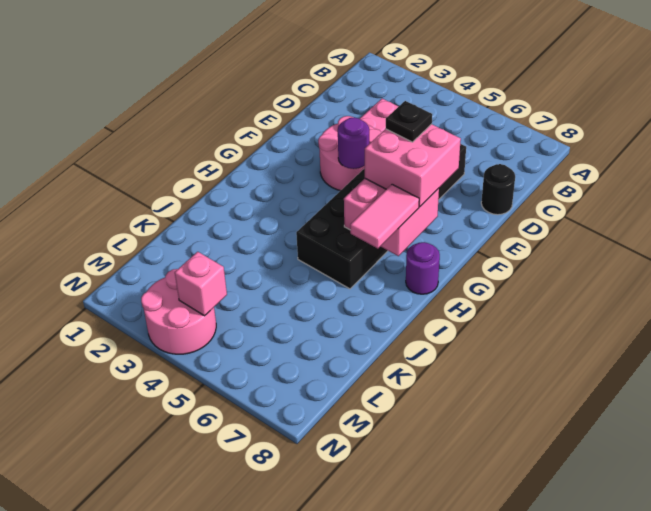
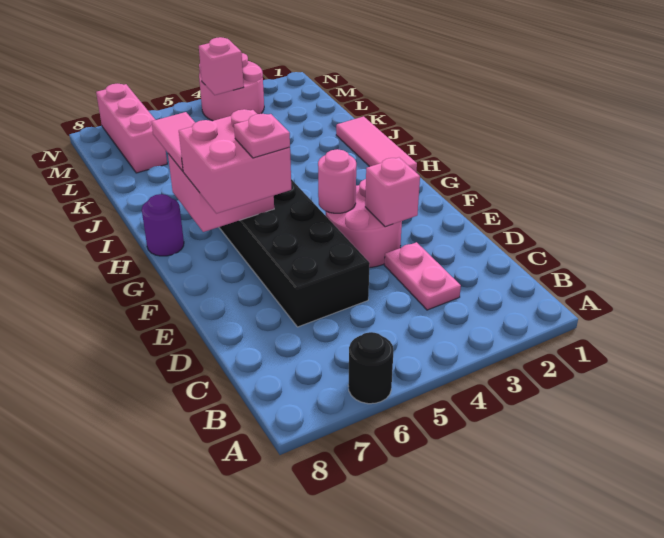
black 1x1 round brick [481,164,515,215] -> black 1x1 round brick moved to [348,332,393,404]
none -> pink 1x1 brick [365,158,420,227]
purple 1x1 round brick [338,117,369,169] -> pink 1x1 round brick [318,149,356,213]
black 1x1 plate [385,101,432,142] -> pink 1x1 plate [234,114,290,158]
none -> pink 1x3 tile [336,116,417,172]
none -> pink 1x3 brick [96,84,167,173]

